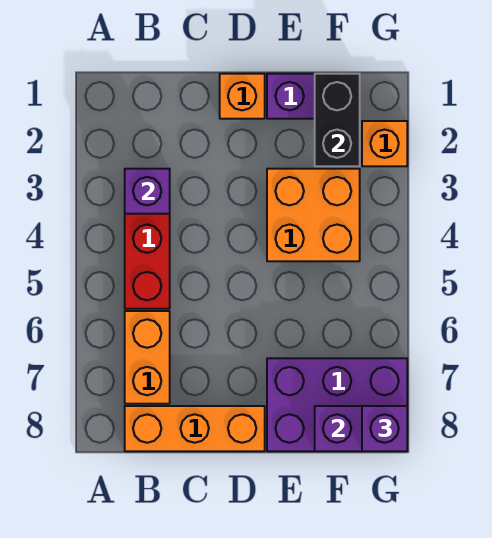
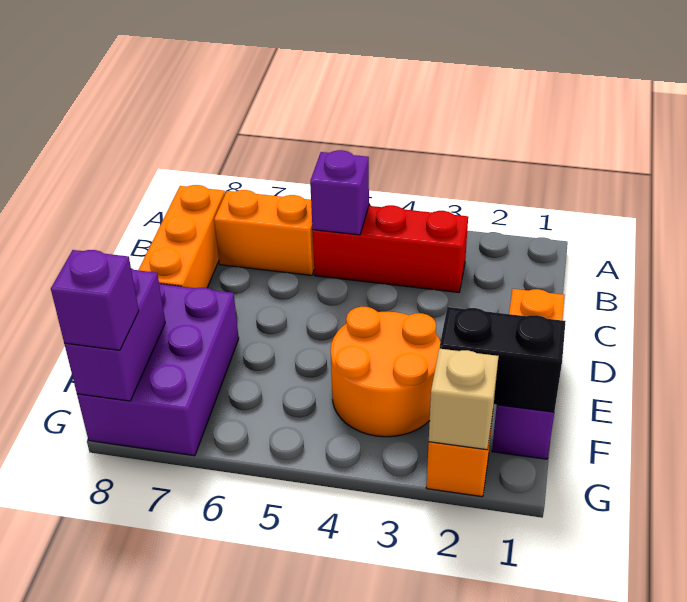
purple 1x1 brick [125,169,170,214] -> purple 1x1 brick moved to [310,150,369,235]
orange 2x2 brick [267,169,360,261] -> orange 2x2 round brick [331,307,440,437]
none -> tan 1x1 brick [429,349,499,450]

